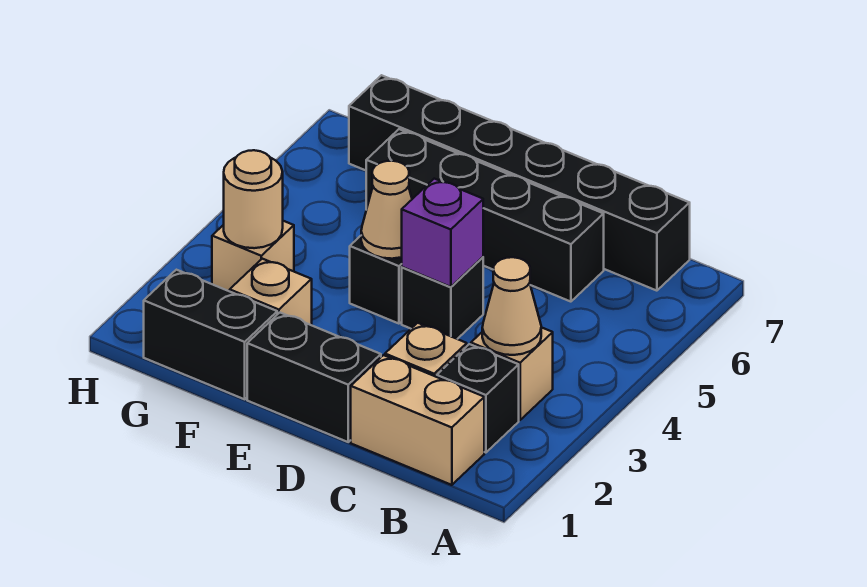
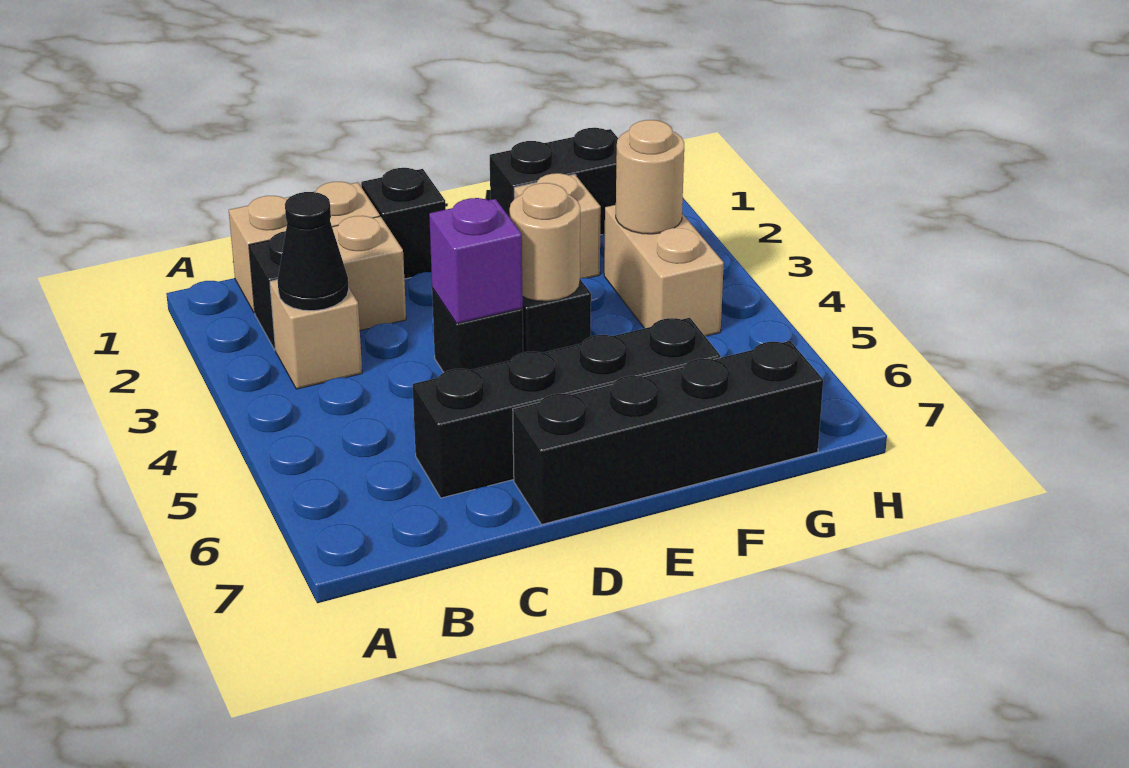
tan 1x1 cone [482,257,541,355] -> black 1x1 cone [278,192,349,311]
black 1x6 brick [349,75,690,291] -> black 1x4 brick [513,341,823,525]
black 1x2 brick [247,313,381,442] -> black 1x1 brick [361,168,446,279]
tan 1x1 cone [361,161,412,259] -> tan 1x1 round brick [510,183,580,301]
tan 1x1 brick [212,221,294,291] -> tan 1x2 brick [604,205,724,336]

